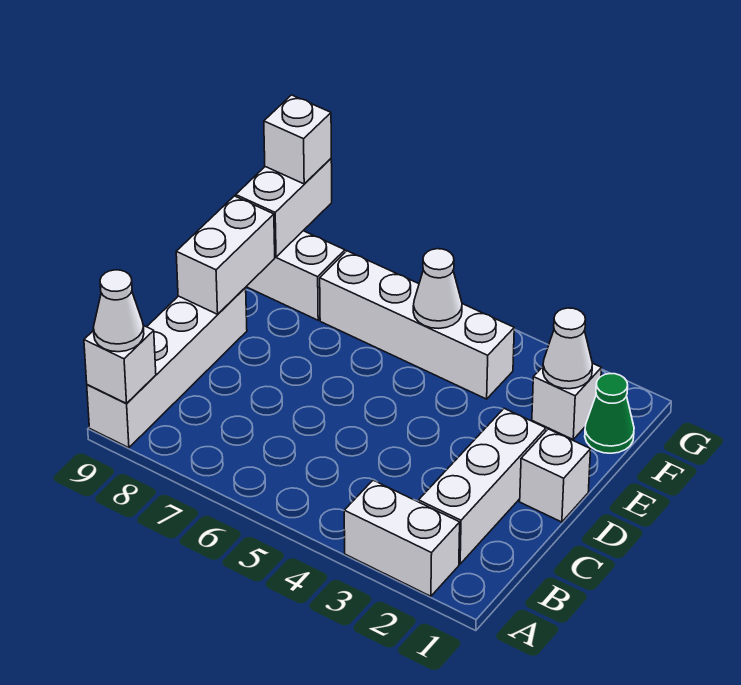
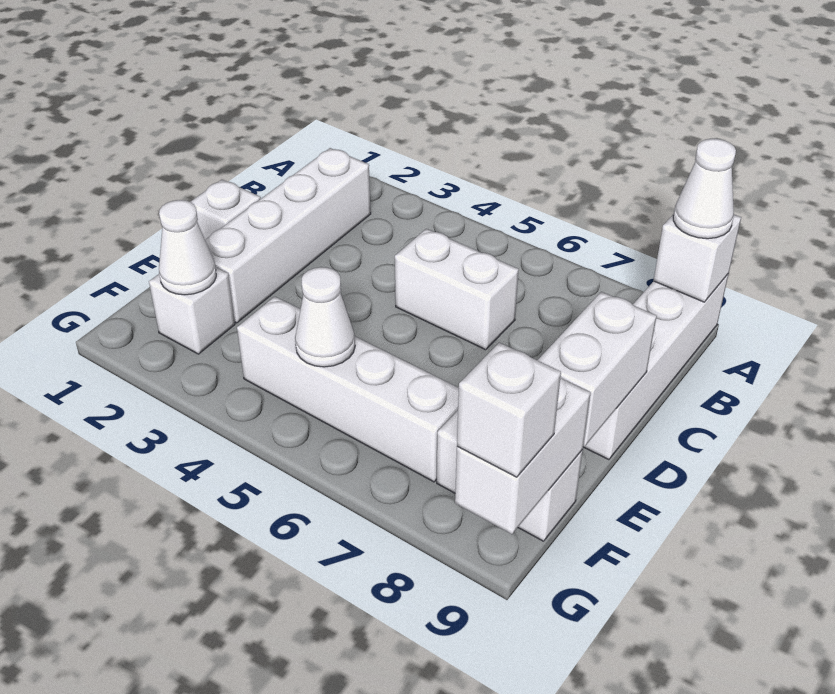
white 1x2 brick [344,480,460,596] -> white 1x2 brick moved to [395,229,519,350]
white 1x3 brick [419,408,546,564] -> white 1x4 brick [205,148,371,323]
green 1x1 cone [585,374,634,453] -> none

